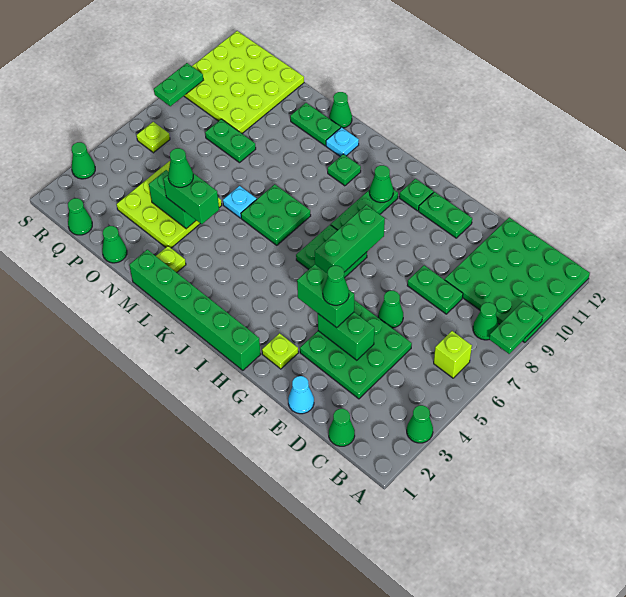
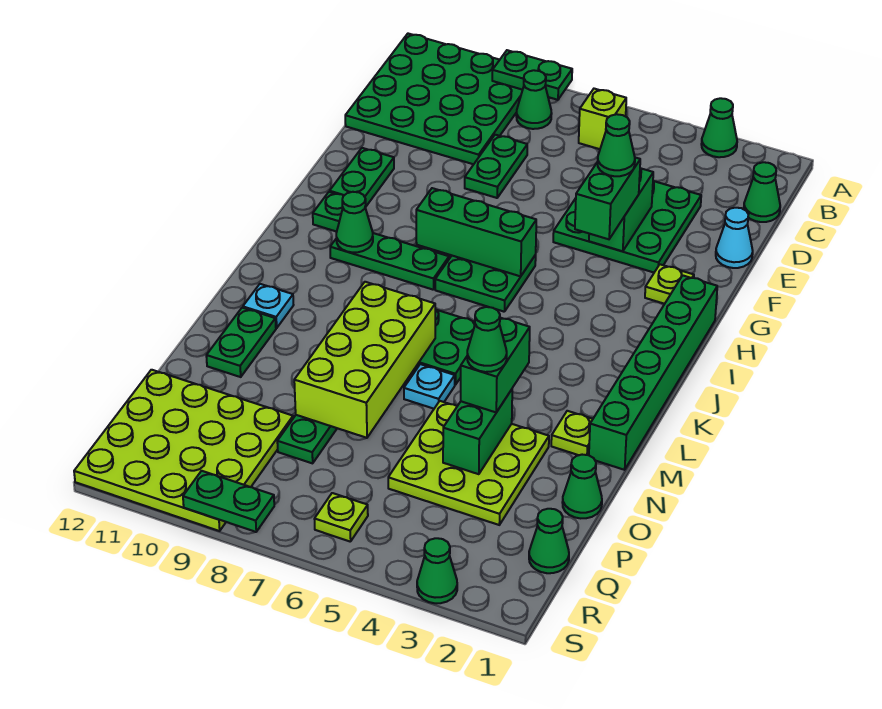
green 1x1 cone [378,291,403,328] -> none
green 1x1 plate [328,154,361,186] -> none
none -> lime 2x4 brick [294,282,435,438]
green 1x1 cone [329,92,352,128] -> none

